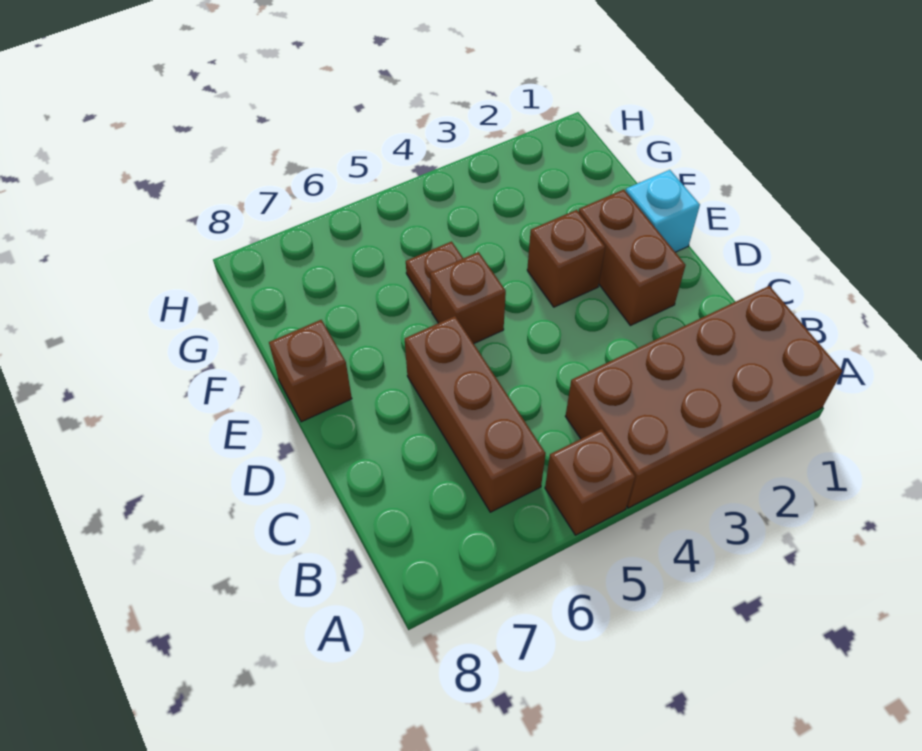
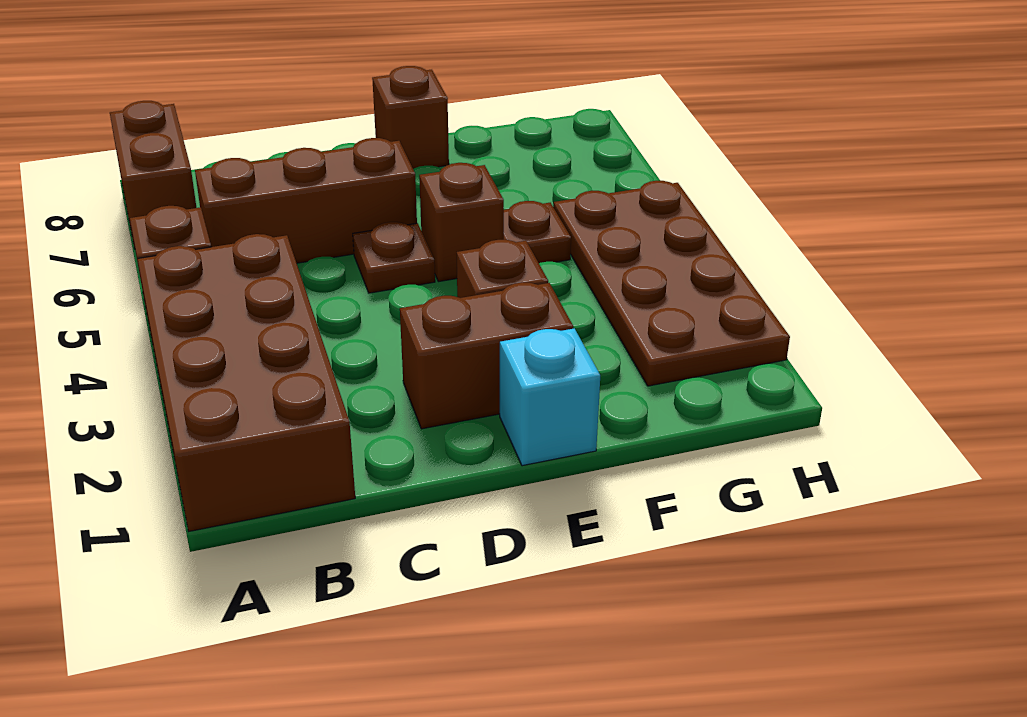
none -> brown 1x2 brick [110,101,196,249]
none -> brown 1x1 plate [353,222,435,293]
none -> brown 2x4 plate [553,181,790,386]

